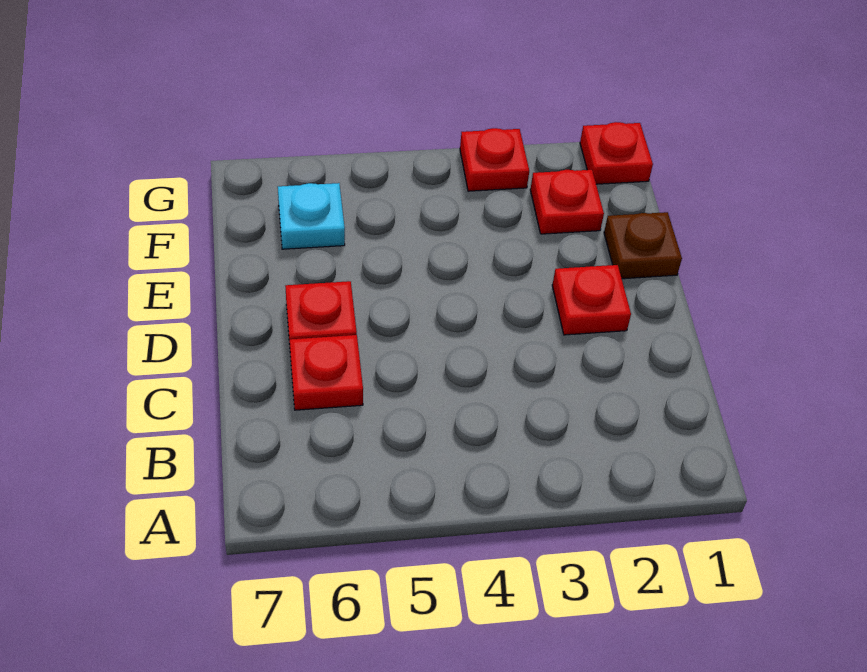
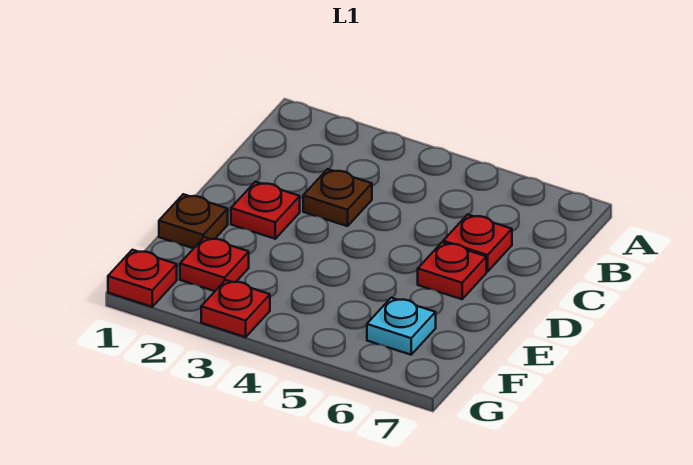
none -> brown 1x1 plate [303,169,372,226]

